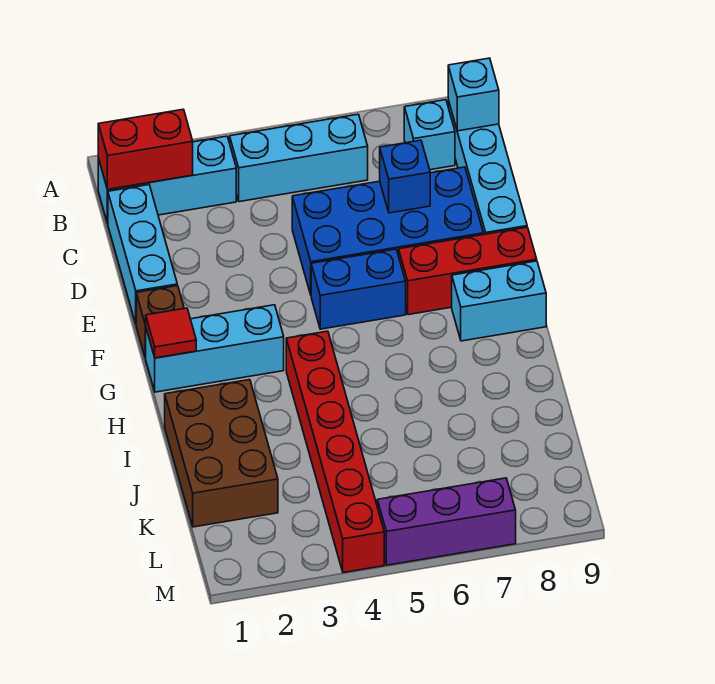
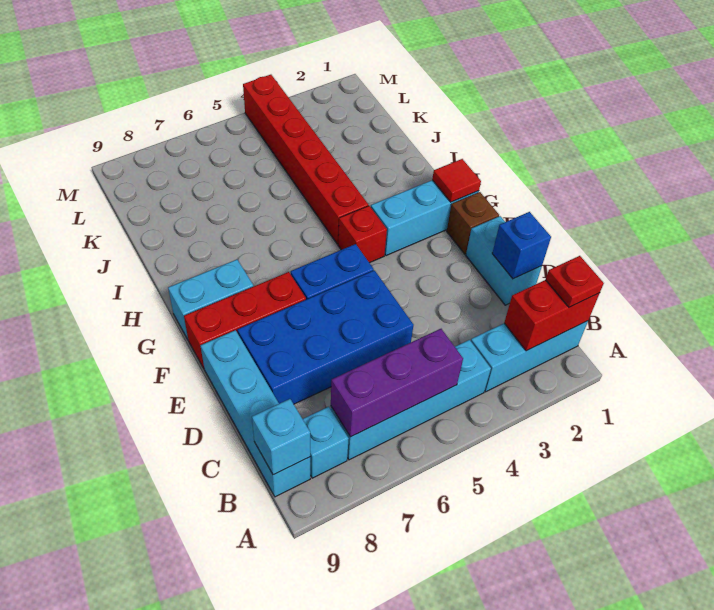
none -> red 1x1 plate [546,256,604,307]
cyan 1x3 brick [230,114,368,202] -> cyan 1x4 brick [331,340,491,460]
cyan 1x3 brick [108,185,177,323] -> cyan 1x2 brick [466,216,542,305]
blue 1x1 brick [380,140,430,213] -> blue 1x1 brick moved to [492,212,551,279]
none -> red 1x1 brick [338,206,387,263]
brown 2x3 brick [165,380,278,527] -> none
purple 1x3 brick [377,478,516,565] -> purple 1x3 brick moved to [331,329,463,437]

